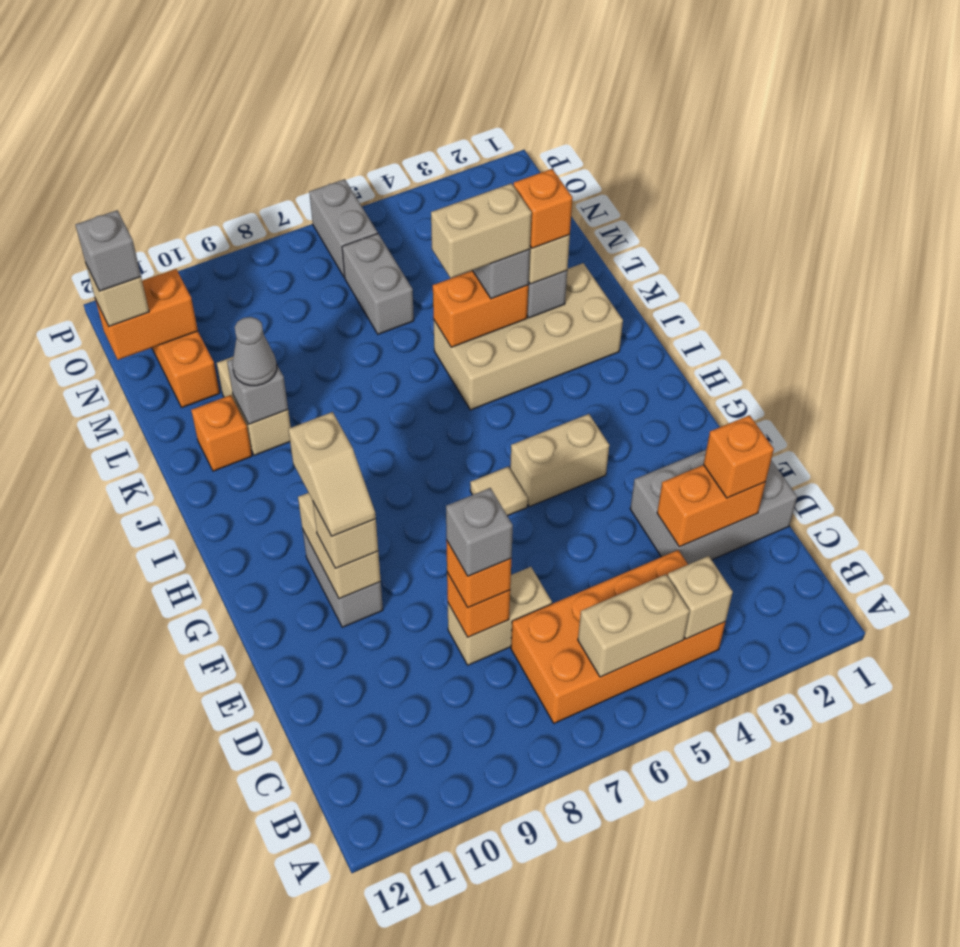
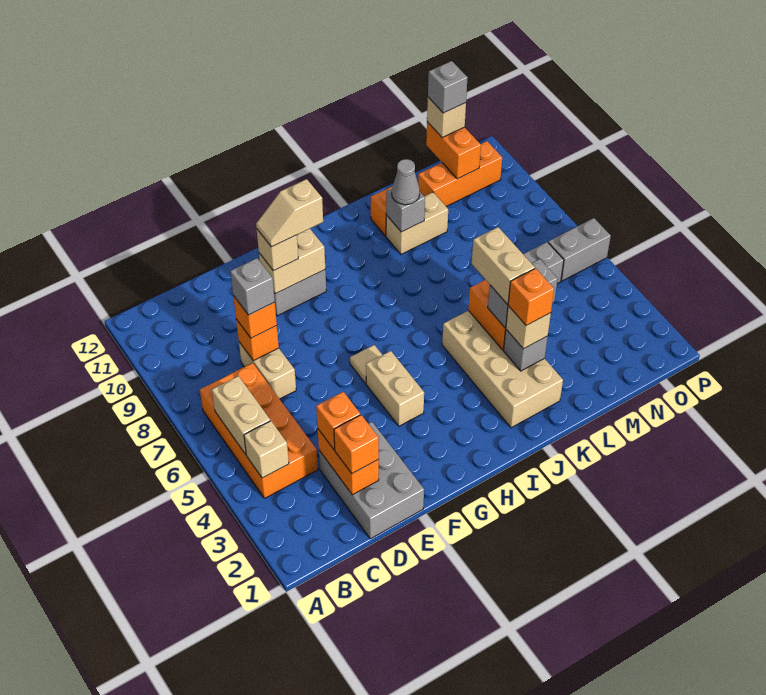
none -> orange 1x1 brick [316,392,360,450]

